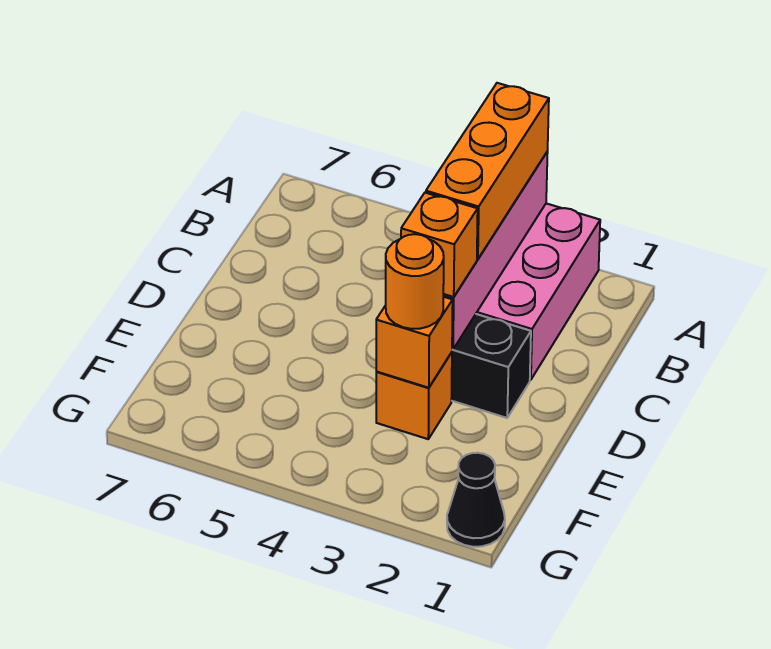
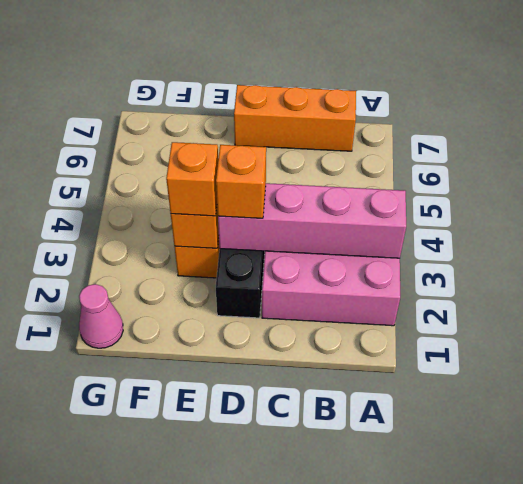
orange 1x3 brick [426,83,549,259] -> orange 1x3 brick moved to [234,85,356,151]
orange 1x1 round brick [386,234,444,329] -> orange 1x1 brick [166,142,218,216]
black 1x1 cone [447,453,505,547] -> pink 1x1 cone [79,284,123,348]

